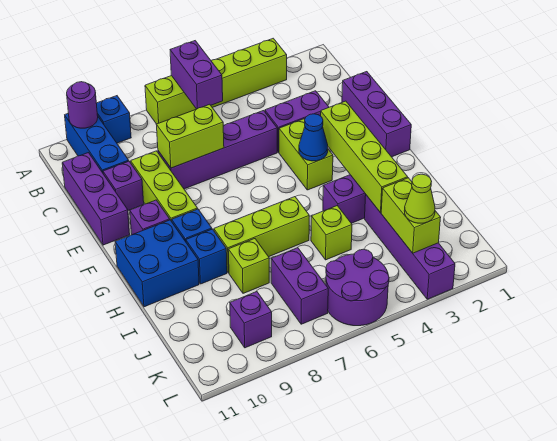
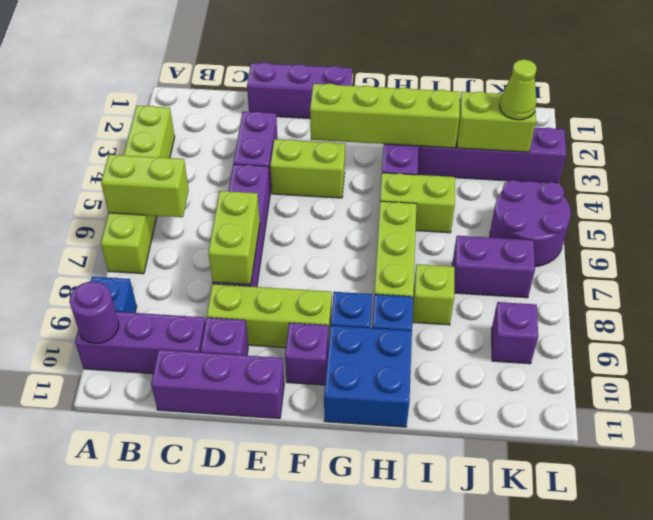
purple 1x2 brick [170,41,223,109] -> lime 1x2 brick [101,155,189,217]
blue 1x3 brick [65,113,129,173] -> purple 1x3 brick [75,312,205,374]
blue 1x1 cone [299,114,328,161] -> none
lime 1x1 brick [311,206,352,260] -> lime 1x2 brick [380,173,455,233]

